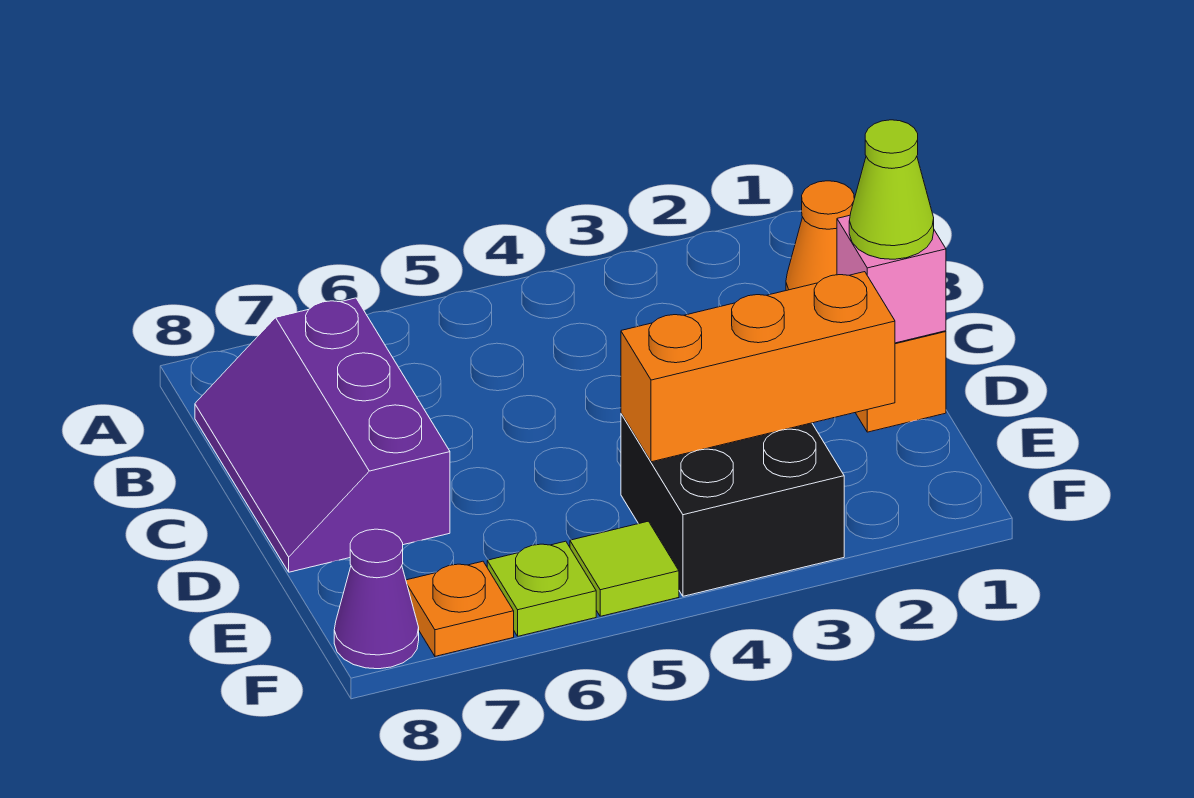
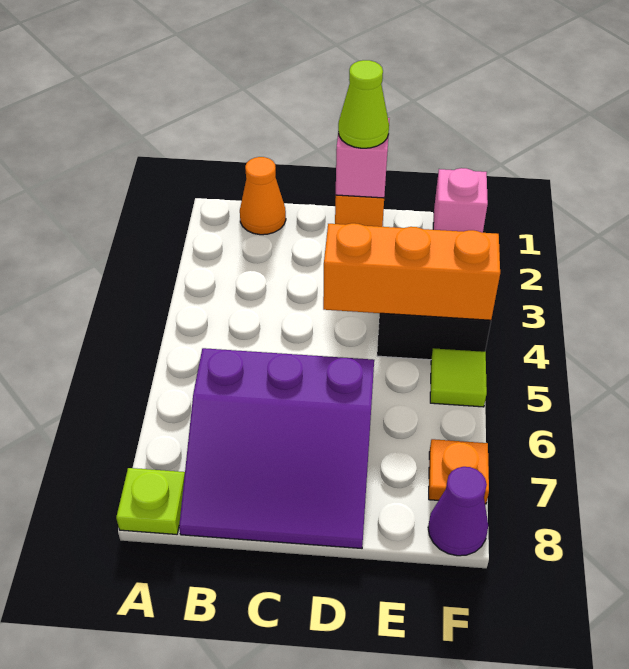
purple 2x3 slope [195,298,450,572] -> purple 3x3 slope [179,348,374,548]
orange 1x3 brick [621,272,895,462] -> orange 1x3 brick turned to [323,223,500,320]
none -> pink 1x1 brick [433,168,488,233]
lime 1x1 plate [487,541,596,636] -> lime 1x1 plate moved to [116,468,185,534]

